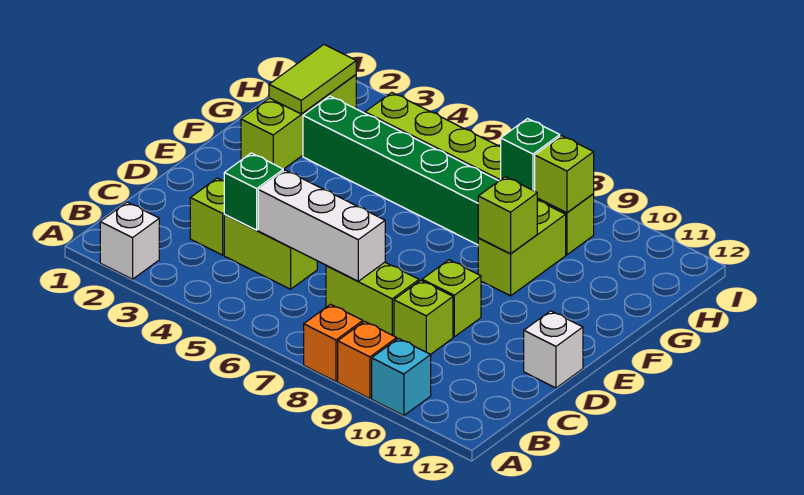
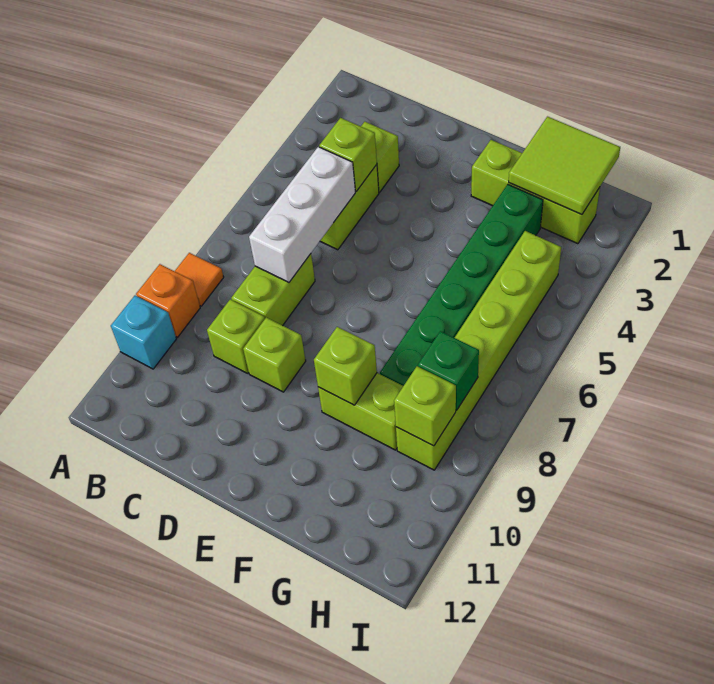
white 1x1 brick [100,202,159,279] -> none
orange 1x1 brick [304,304,363,381] -> orange 1x1 tile [175,253,224,306]
green 1x1 brick [224,153,283,230] -> lime 1x1 brick [319,118,377,191]
white 1x1 brick [524,311,583,388] -> none
lime 1x2 tile [269,45,356,114] -> lime 2x2 tile [509,117,620,215]

